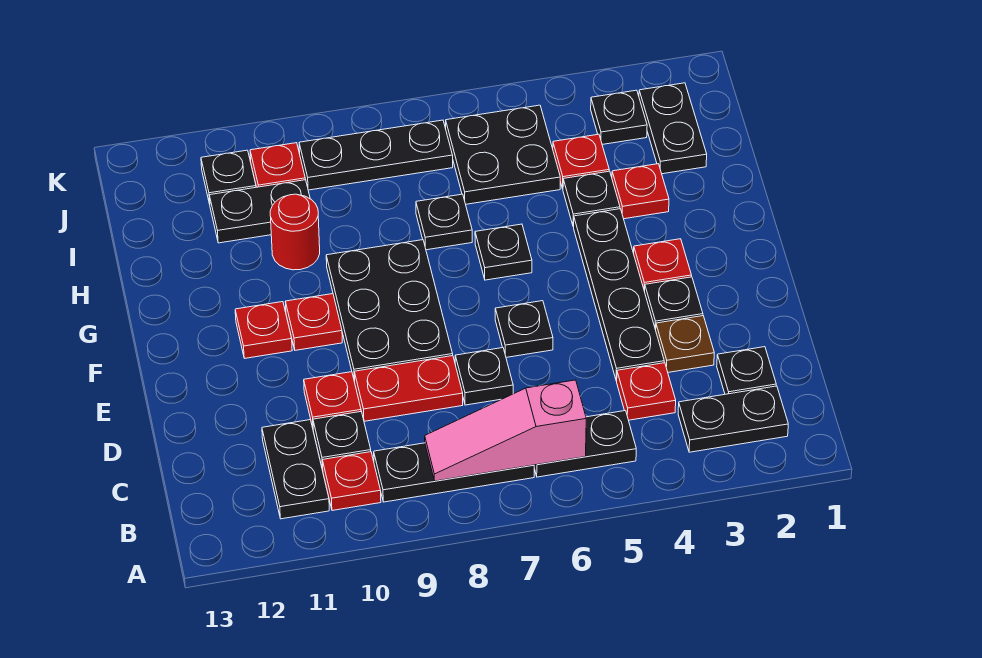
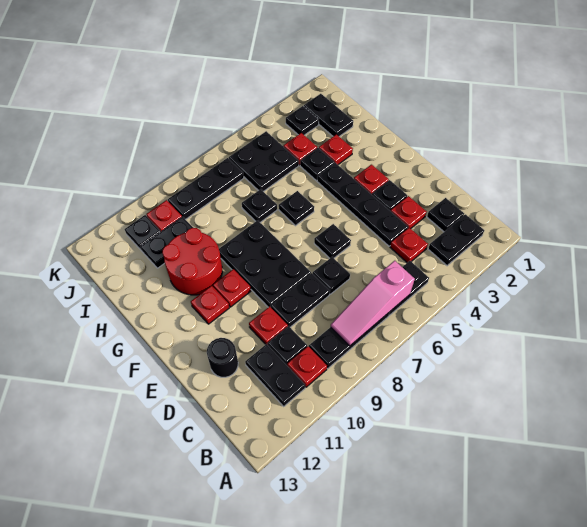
brown 1x1 plate [656,316,714,372] -> red 1x1 plate [391,196,427,229]
red 1x2 plate [354,356,463,421] -> black 1x2 plate [271,273,330,327]
none -> black 1x1 round brick [207,338,238,377]
red 1x1 round brick [270,194,320,270] -> red 2x2 round brick [162,228,222,295]

